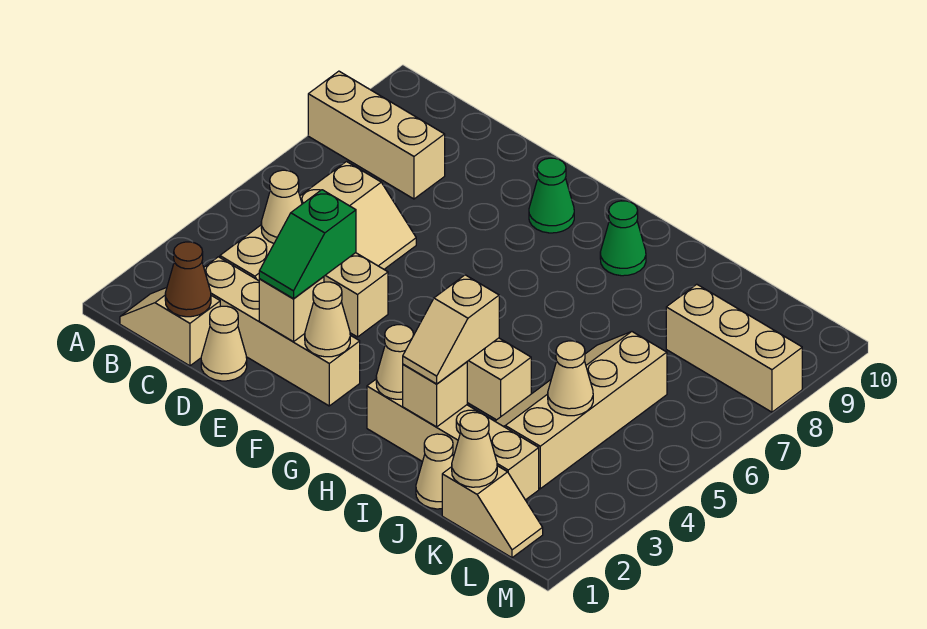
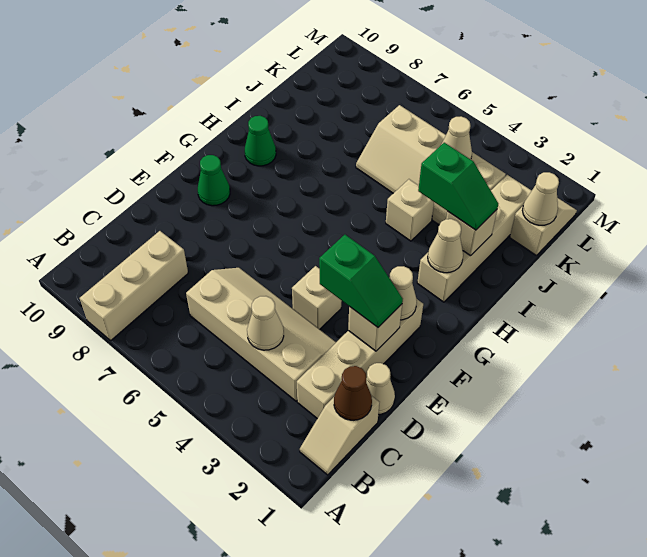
tan 1x2 slope [403,275,499,384] -> green 1x2 slope [418,143,498,230]
tan 1x1 cone [416,434,453,509] -> none
tan 1x3 brick [666,284,802,412] -> none

